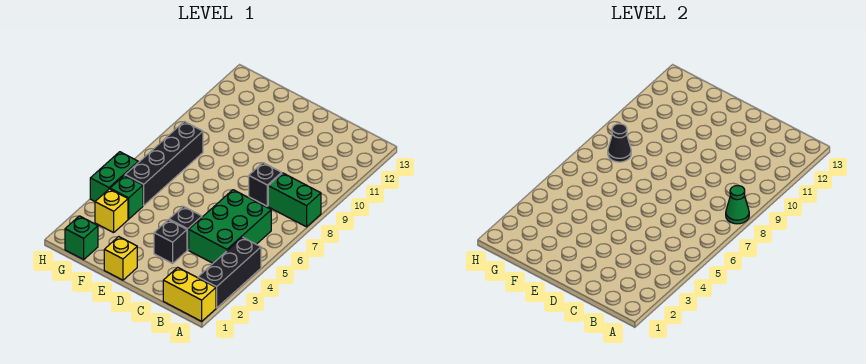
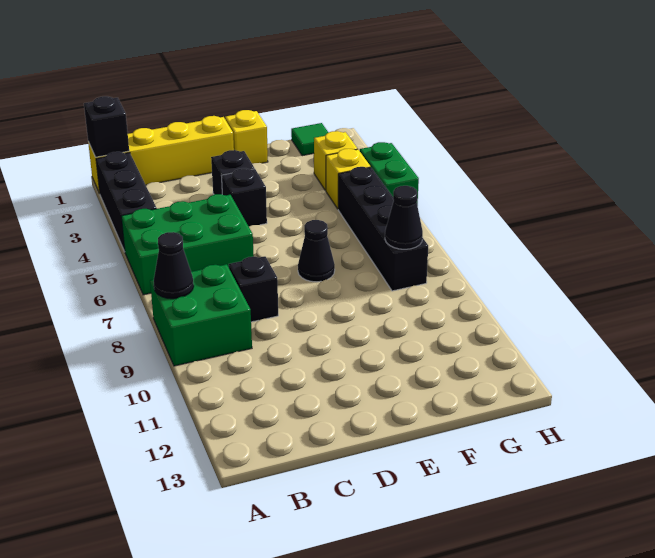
yellow 1x2 brick [163,267,216,321] -> yellow 1x4 brick [88,116,234,193]
none -> black 1x1 brick [84,96,129,157]
green 1x2 brick [268,173,321,227] -> green 2x2 brick [150,264,252,366]
green 1x1 cone [726,186,749,224] -> black 1x1 cone [154,232,194,299]
green 2x3 brick [189,190,271,263] -> green 2x3 brick turned to [121,194,254,295]
none -> black 1x1 cone [298,220,335,282]
green 1x1 brick [65,216,98,260] -> green 1x1 tile [291,123,328,156]
green 1x1 brick [110,175,143,219] -> yellow 1x1 brick [326,149,371,209]

